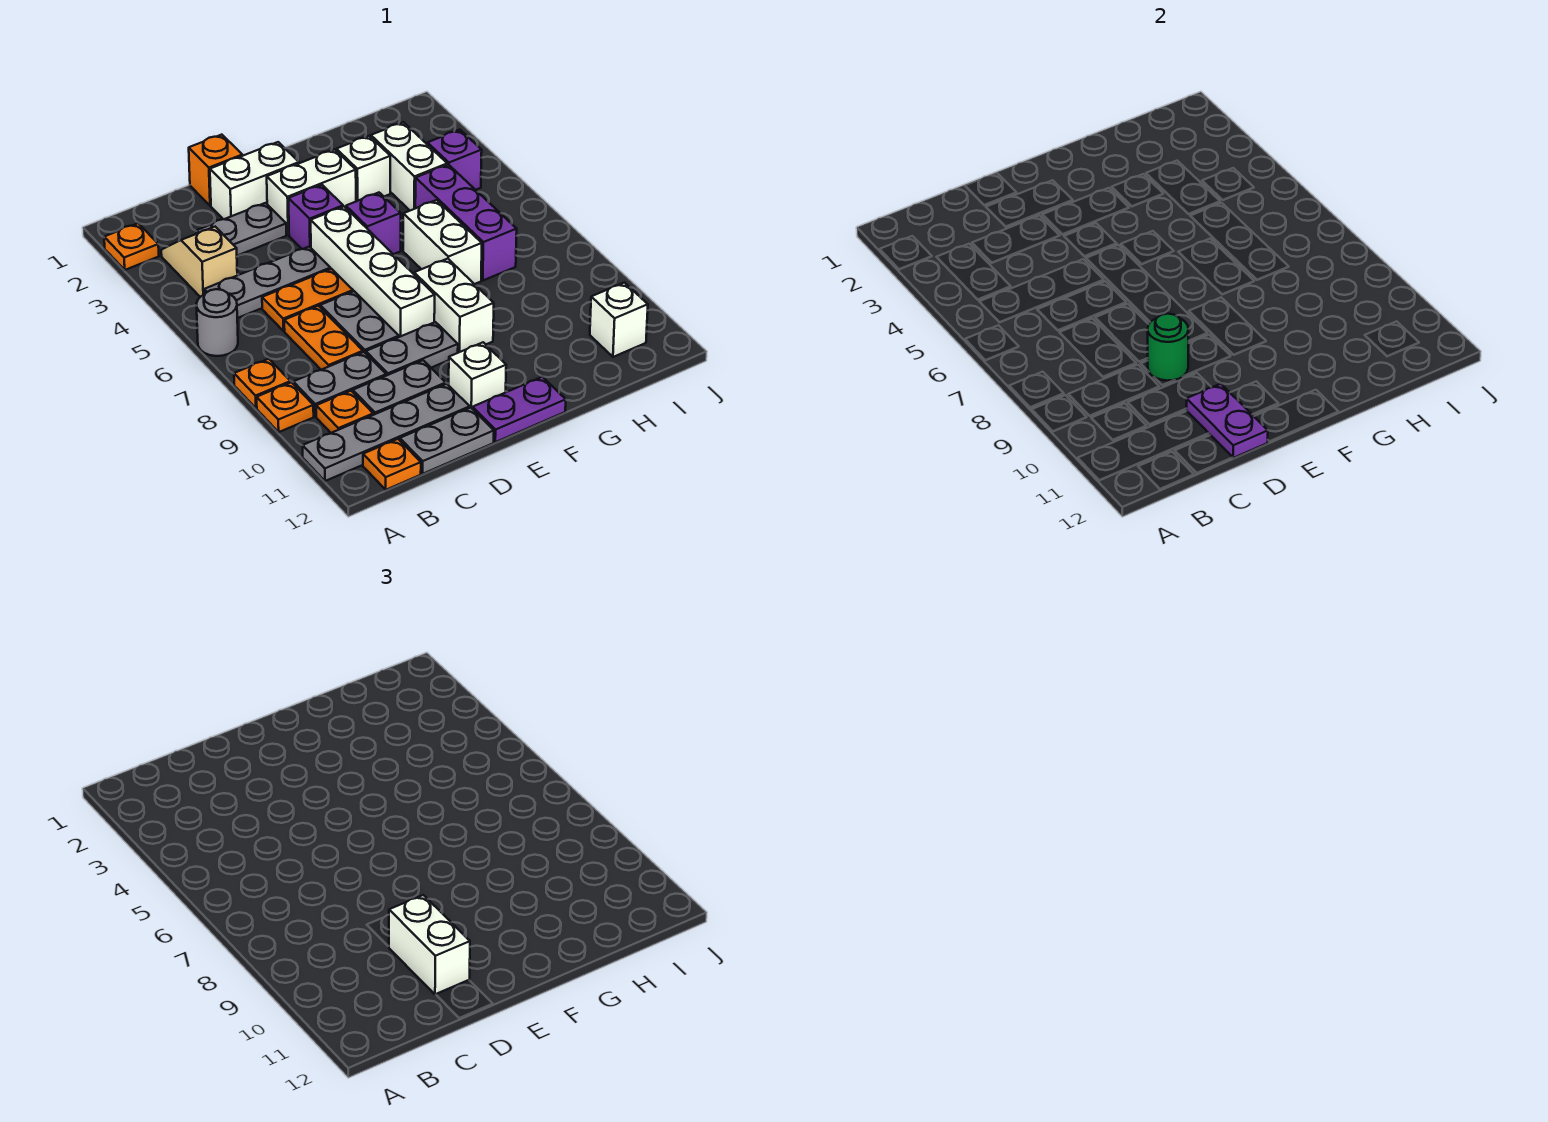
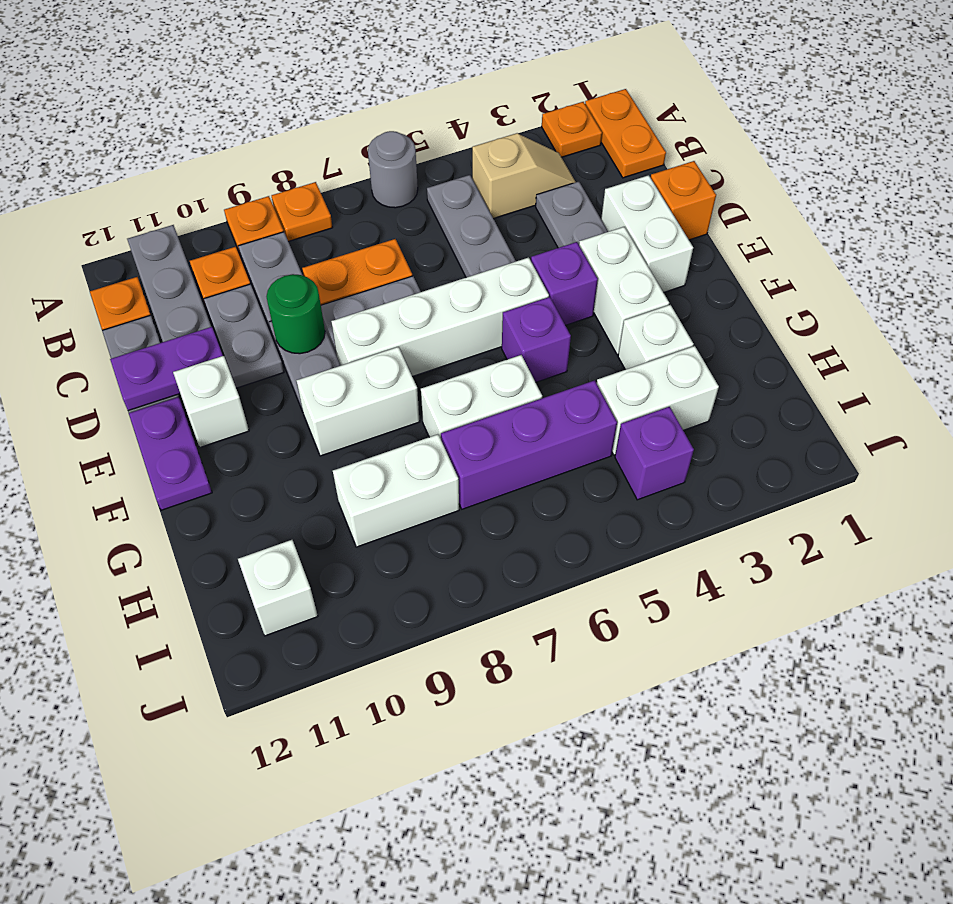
orange 1x2 plate [262,269,353,331] -> orange 1x2 plate moved to [585,89,666,178]
white 1x2 brick [389,895,470,995] -> white 1x2 brick moved to [333,434,459,547]

